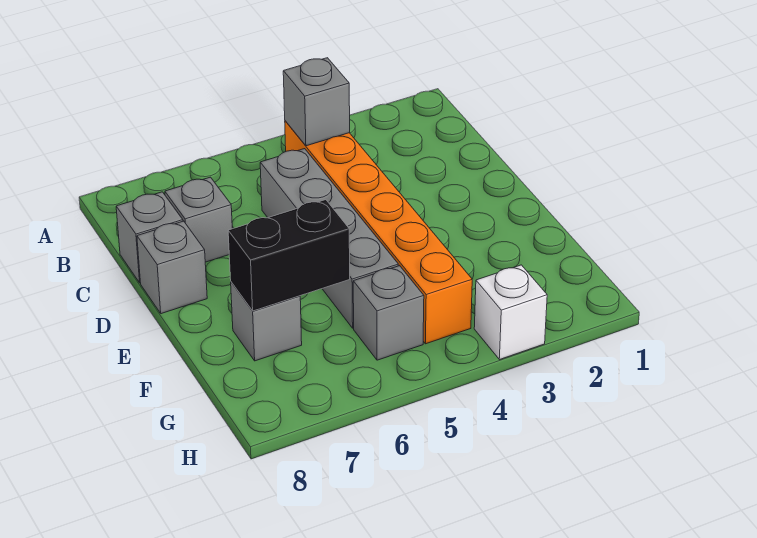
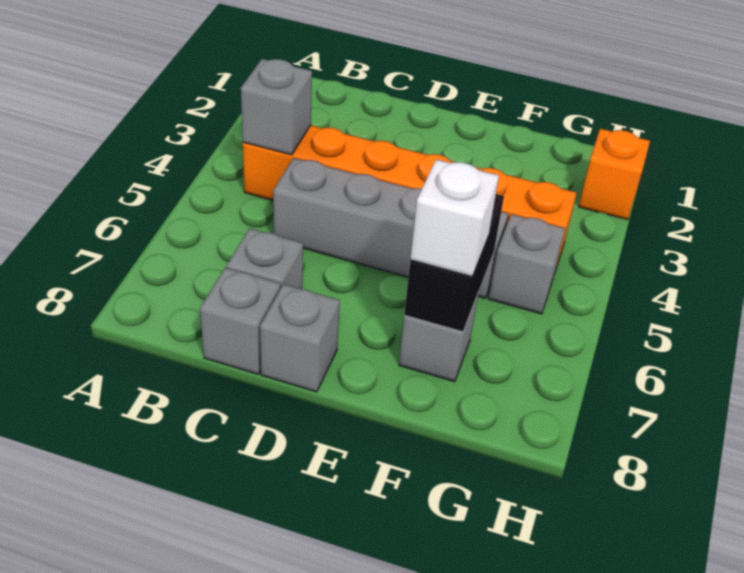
none -> orange 1x1 brick [579,129,650,220]
white 1x1 brick [474,265,547,360] -> white 1x1 brick moved to [410,159,499,277]

